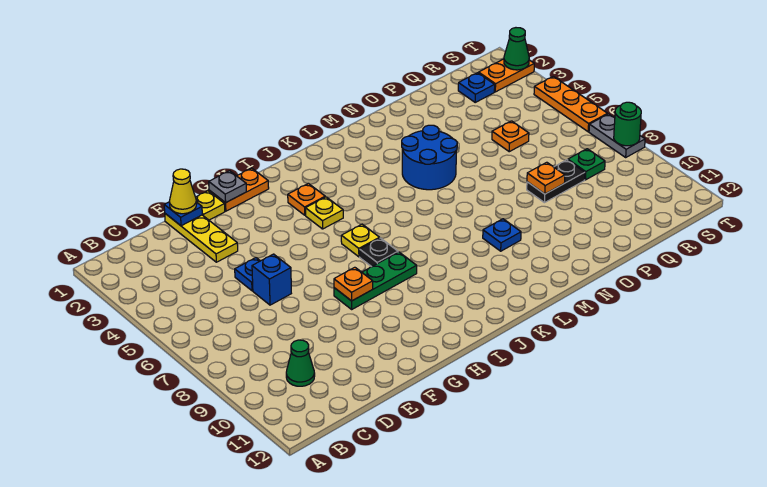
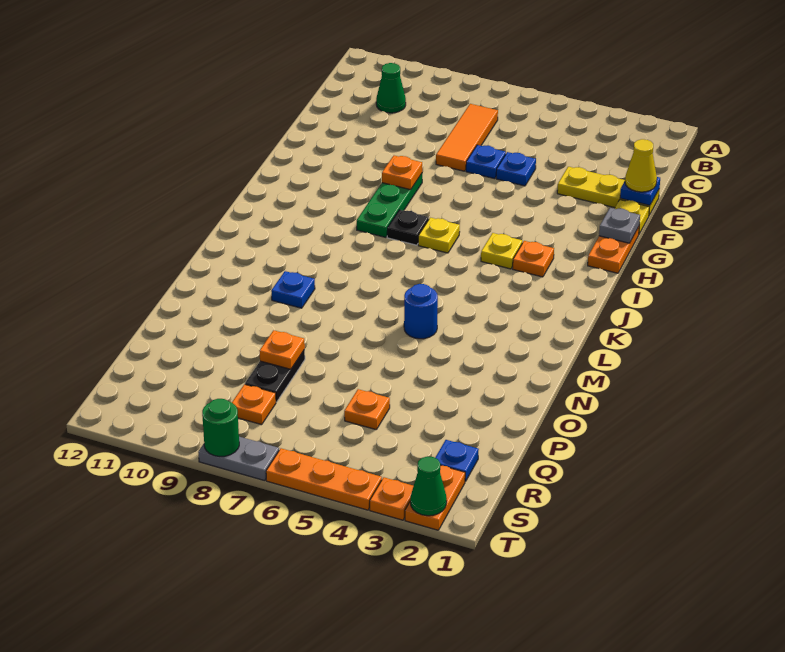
none -> orange 1x3 tile [436,104,498,171]
blue 1x1 brick [252,254,291,305] -> blue 1x1 plate [466,145,506,179]
blue 2x2 round brick [402,125,457,190] -> blue 1x1 round brick [404,284,438,339]
green 1x1 plate [568,149,605,180] -> orange 1x1 plate [232,384,276,425]
none -> orange 1x1 plate [370,477,413,520]

